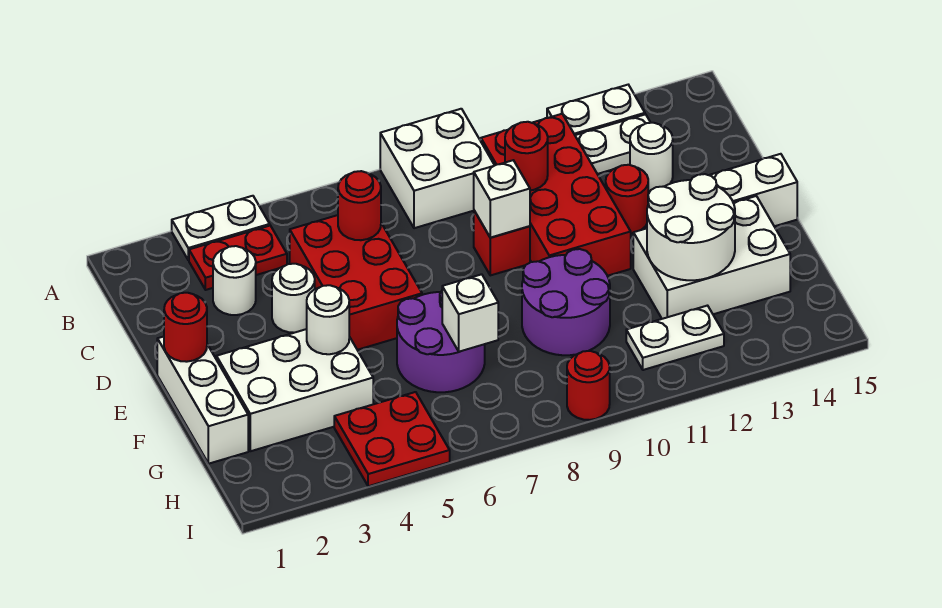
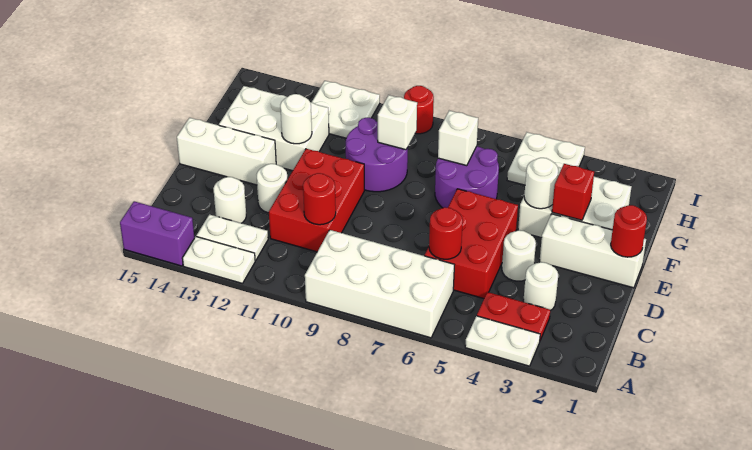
white 2x2 brick [380,109,495,228] -> white 2x4 brick [305,230,454,338]
none -> purple 1x2 brick [120,201,194,266]
red 2x4 brick [481,114,631,276] -> red 2x3 brick [269,149,364,252]
red 1x1 brick [474,211,530,275] -> red 1x1 brick moved to [552,164,594,220]
white 1x1 brick [474,160,530,238] -> white 1x1 brick moved to [378,95,417,150]
red 1x1 round brick [606,165,648,233] -> white 1x1 round brick [257,164,288,213]
white 1x3 brick [157,337,248,464] -> white 1x3 brick turned to [539,214,646,288]
white 2x2 round brick [647,174,735,280] -> white 1x1 round brick [280,94,312,144]
red 2x2 plate [334,392,450,486] -> white 2x2 plate [507,132,585,185]
white 1x2 plate [626,306,724,370] -> white 2x2 plate [311,81,380,138]

